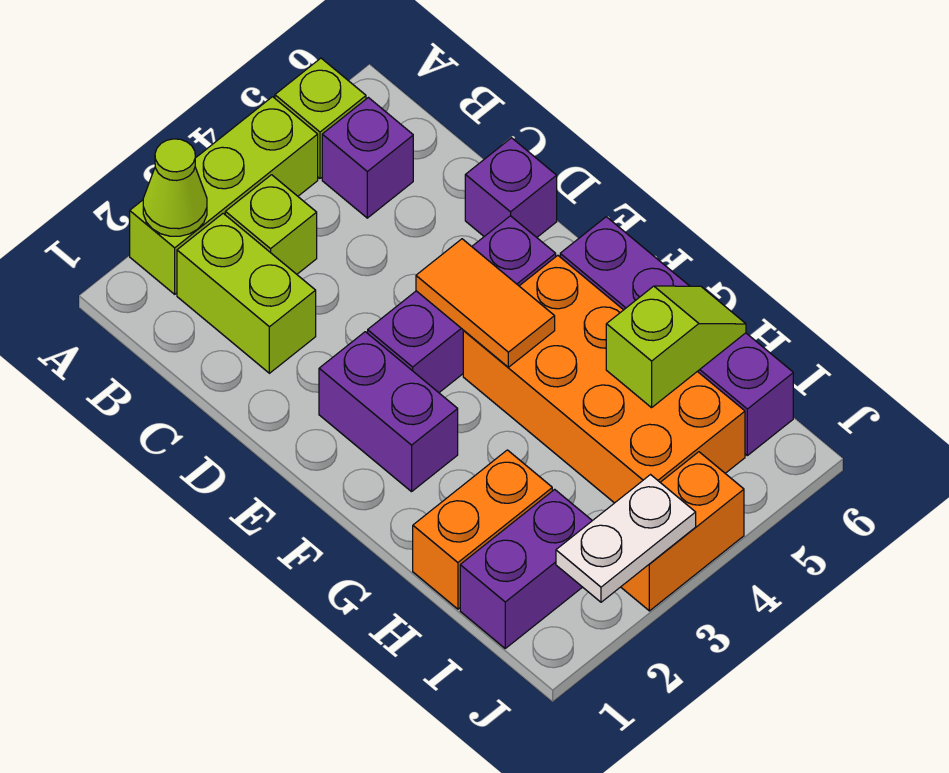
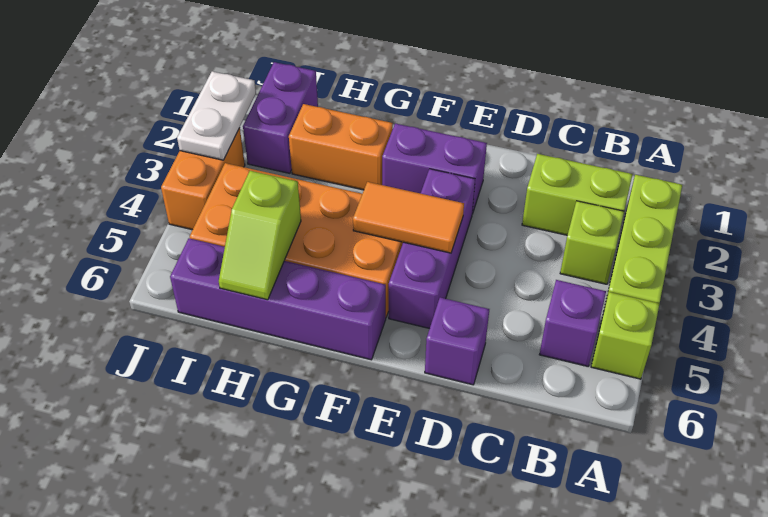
lime 1x1 cone [143,139,207,236] -> none
orange 1x2 brick [413,450,552,609] -> orange 1x2 brick turned to [289,104,393,190]

